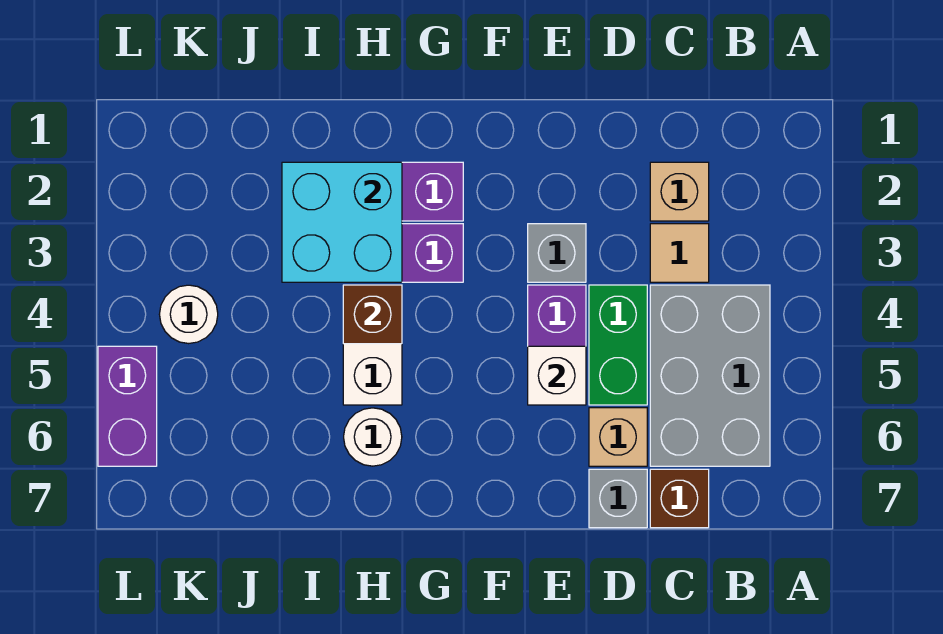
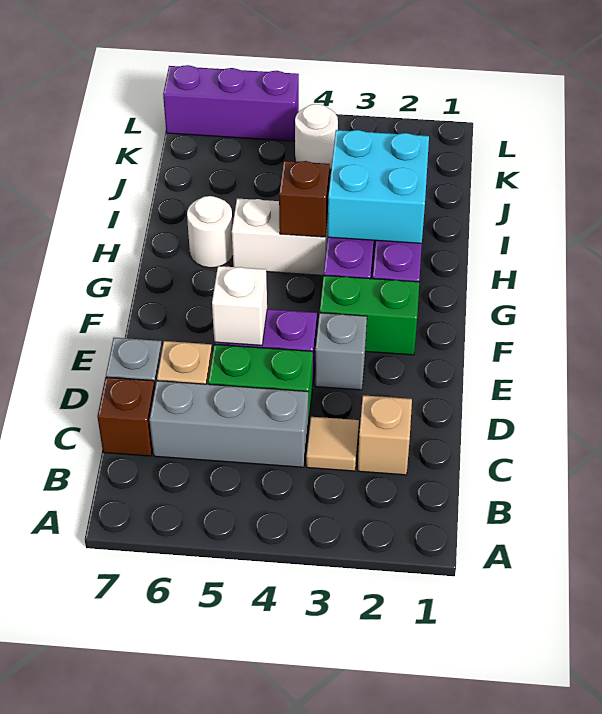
grey 2x3 brick [650,285,770,466] -> grey 1x3 brick [149,381,308,467]
none -> green 1x2 brick [320,275,419,355]
purple 1x2 brick [98,346,157,466] -> purple 1x3 brick [163,65,299,141]

